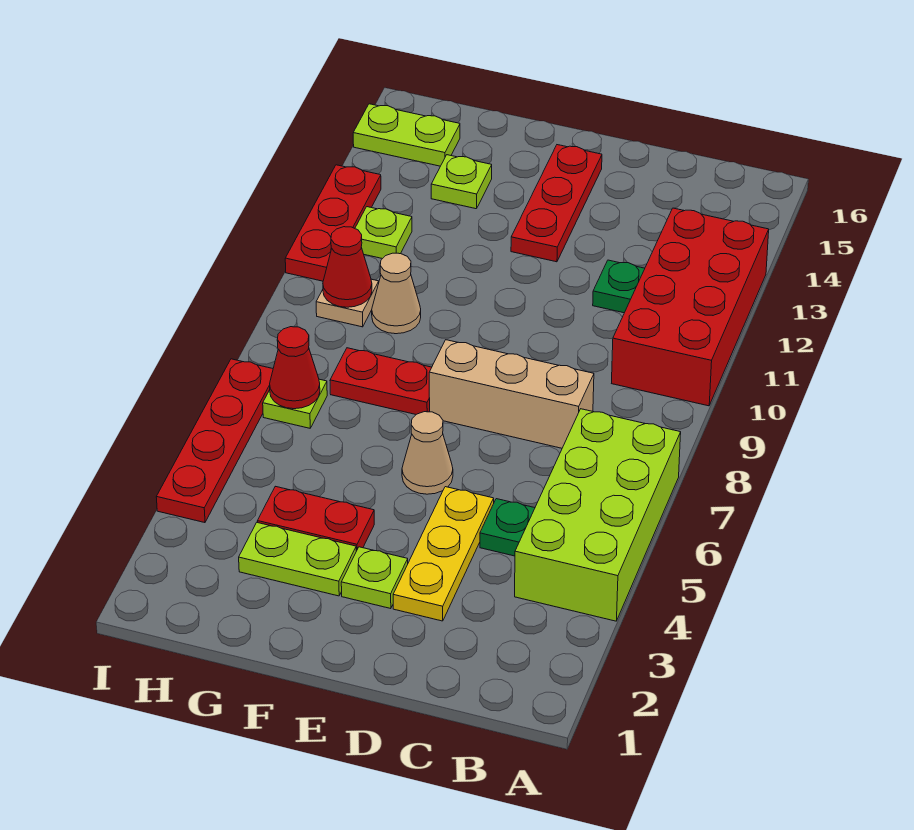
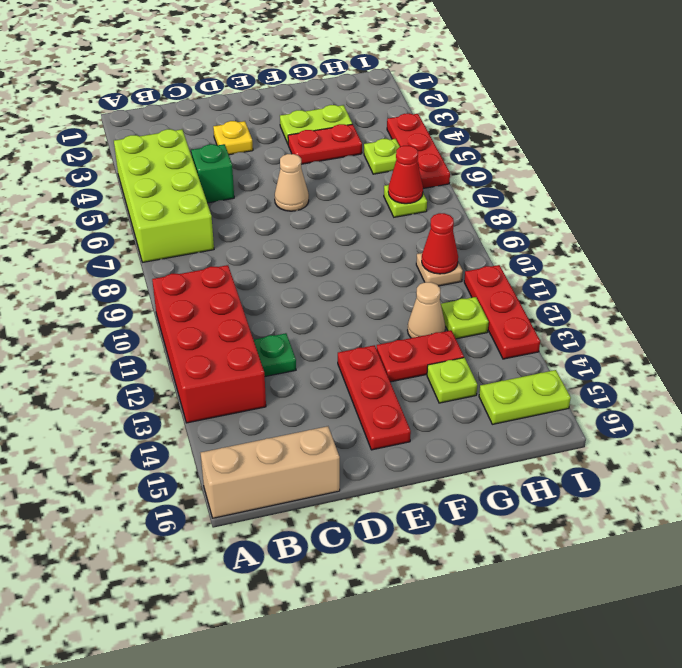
green 1x1 plate [480,499,535,556] -> green 1x1 brick [191,144,234,203]
tan 1x3 brick [429,340,594,448] -> tan 1x3 brick moved to [201,426,340,518]
yellow 1x3 plate [393,487,494,621] -> yellow 1x1 plate [213,121,253,155]
lime 1x1 plate [341,547,408,609] -> lime 1x1 plate moved to [364,139,400,174]
red 1x2 plate [330,348,432,414] -> red 1x2 plate moved to [377,330,464,382]
tan 1x1 cone [372,253,421,334] -> tan 1x1 cone moved to [408,282,445,338]
red 1x4 plate [156,359,273,523] -> red 1x3 plate [387,113,450,188]

